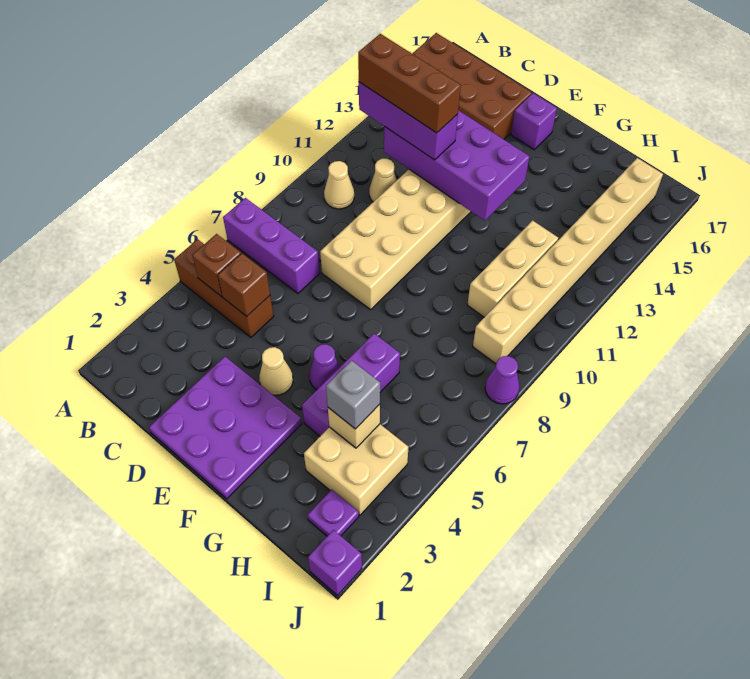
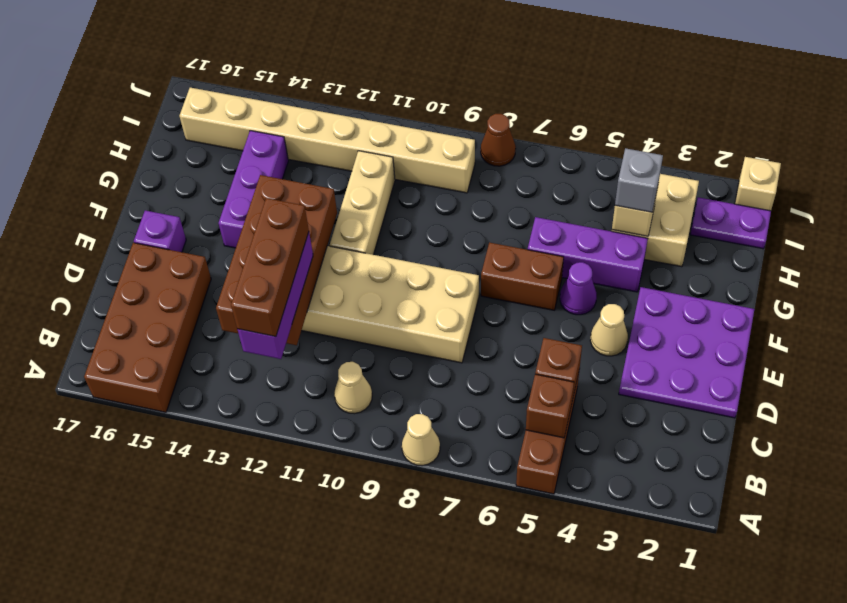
purple 1x3 brick [223,198,320,293] -> purple 1x3 brick moved to [219,131,288,248]
tan 1x1 cone [369,159,397,202] -> tan 1x1 cone moved to [402,414,440,466]
purple 2x4 brick [384,110,530,221] -> brown 2x4 brick [216,175,337,345]
none -> brown 1x2 brick [481,242,564,310]
tan 1x3 brick [467,220,558,317] -> tan 1x3 brick turned to [330,151,395,255]
purple 1x1 plate [307,490,359,536] -> purple 1x2 plate [690,197,771,249]
purple 1x1 brick [308,530,362,595] -> tan 1x1 brick [735,157,781,211]
purple 1x1 cone [485,356,519,404] -> brown 1x1 cone [481,114,516,166]

